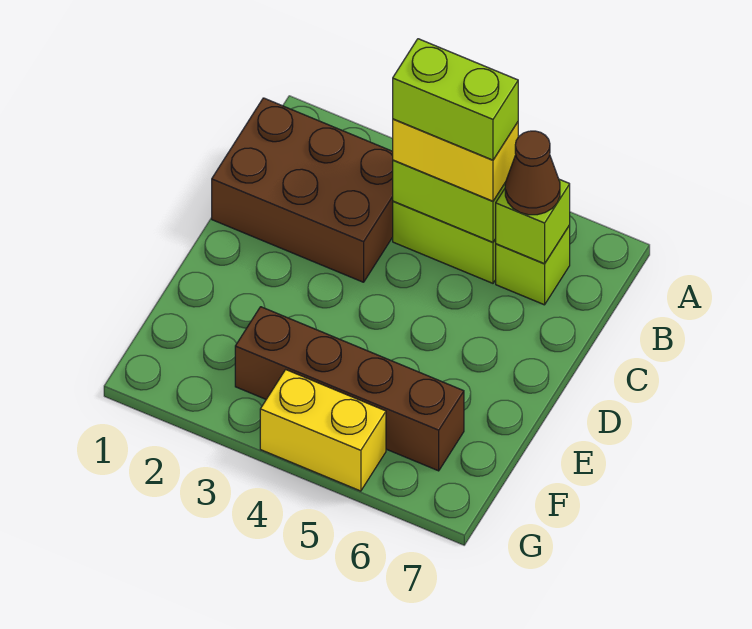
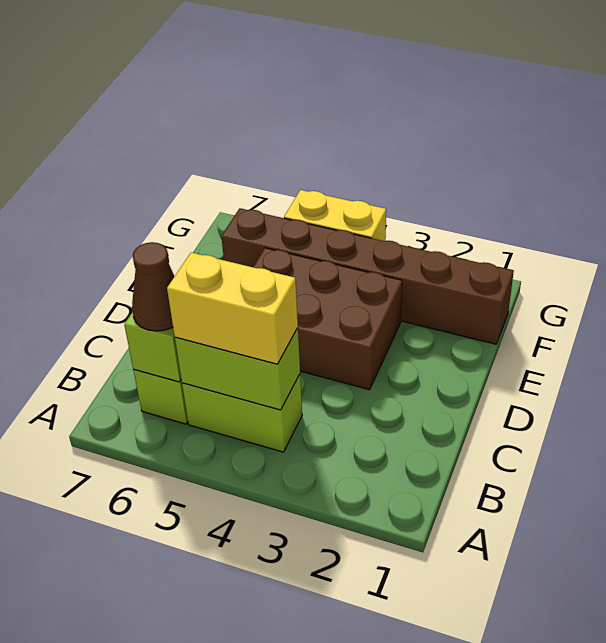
brown 2x3 brick [212,98,393,282] -> brown 2x3 brick moved to [253,248,402,390]
lime 1x2 brick [393,39,518,160] -> none
brown 1x4 brick [235,307,464,471] -> brown 1x6 brick [221,208,514,344]

